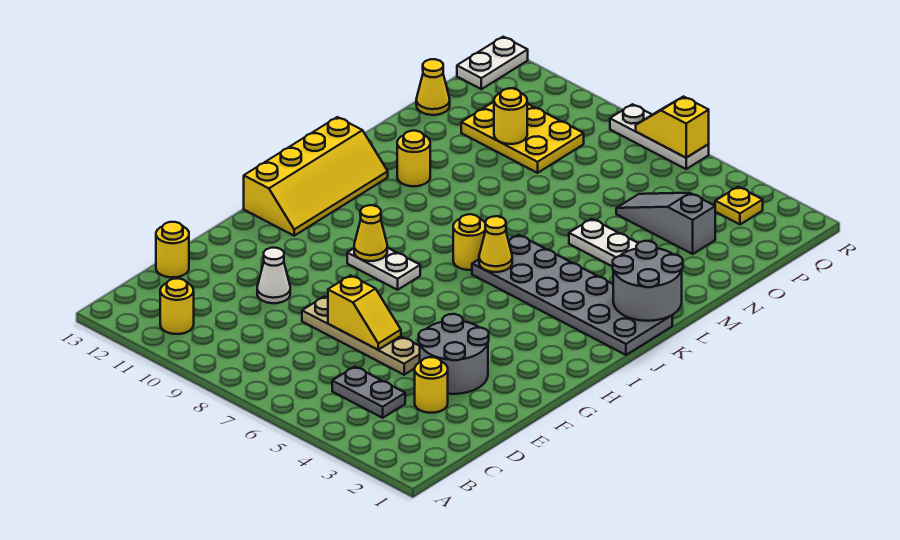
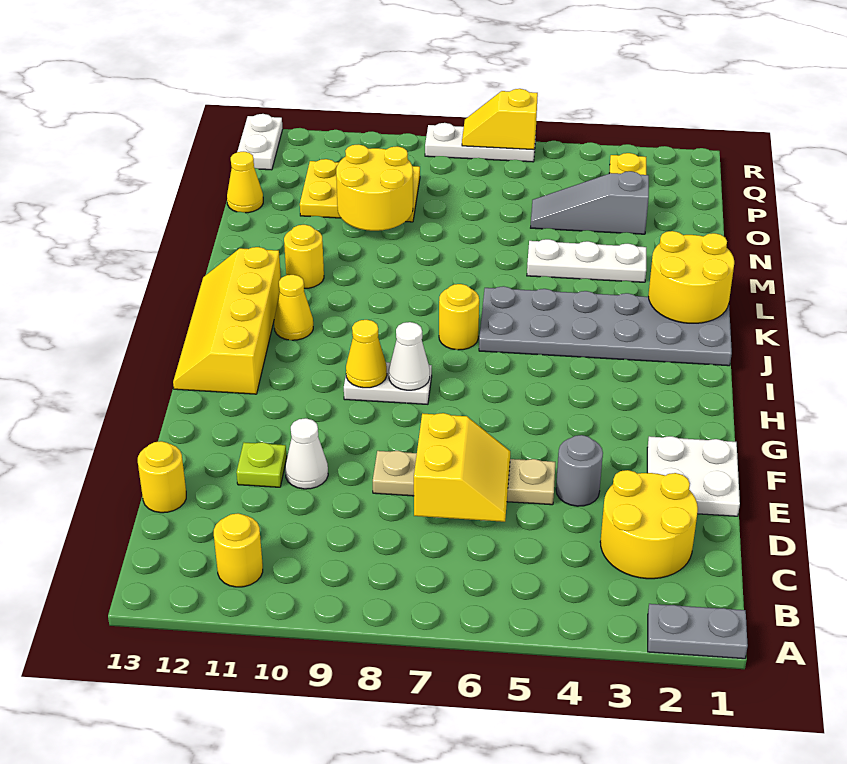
grey 1x2 plate [332,367,405,418] -> grey 1x2 plate moved to [648,604,748,659]
yellow 1x1 round brick [415,357,448,413] -> yellow 2x2 round brick [600,470,698,579]
none -> white 2x2 plate [647,436,740,516]
grey 2x2 round brick [419,314,489,394] -> grey 1x1 round brick [556,435,603,506]
yellow 1x2 slope [328,275,401,350] -> yellow 2x2 slope [414,413,510,522]
none -> lime 1x1 plate [236,442,287,487]
none -> white 1x1 cone [389,322,430,390]
yellow 2x4 slope [244,117,388,236] -> yellow 2x4 slope turned to [173,247,281,394]
yellow 1x1 cone [479,216,512,272] -> yellow 1x1 cone moved to [274,275,313,340]
grey 2x2 round brick [613,241,683,321] -> yellow 2x2 round brick [648,231,734,323]
yellow 1x1 round brick [494,88,527,144] -> yellow 2x2 round brick [336,144,413,231]

